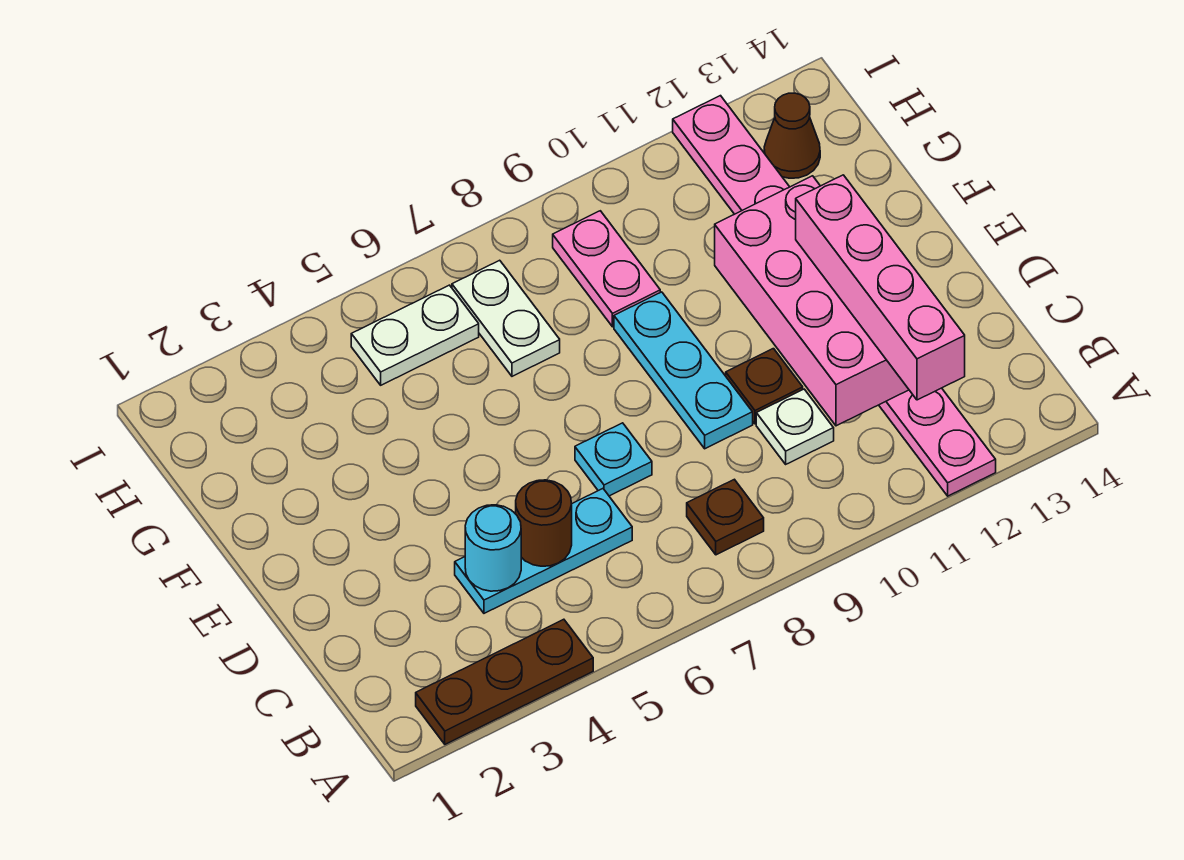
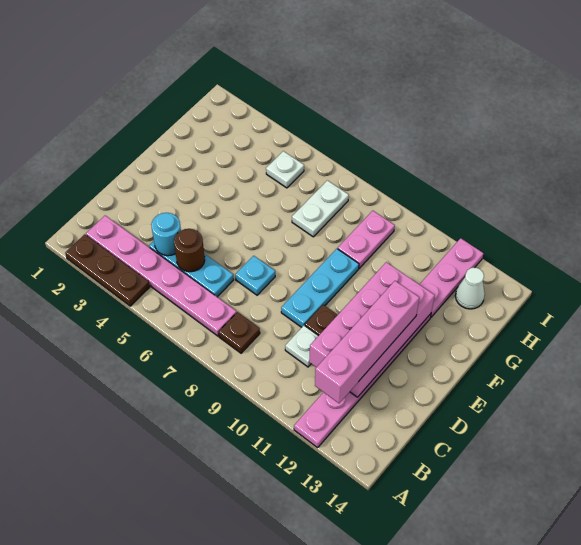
none -> pink 1x6 plate [86,216,237,336]
white 1x2 plate [351,285,479,385] -> white 1x1 plate [266,151,304,188]
brown 1x1 cone [764,93,820,178] -> white 1x1 cone [455,268,485,309]

